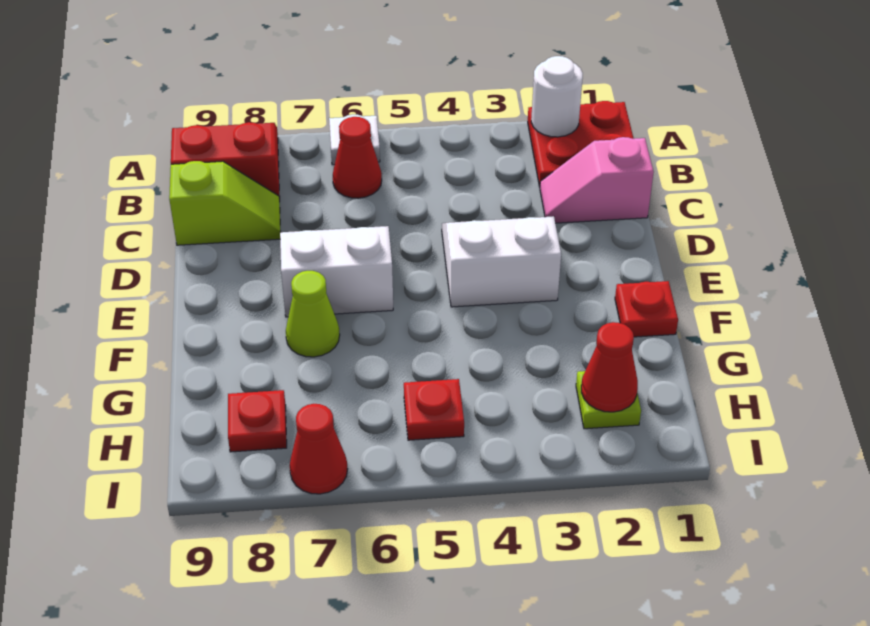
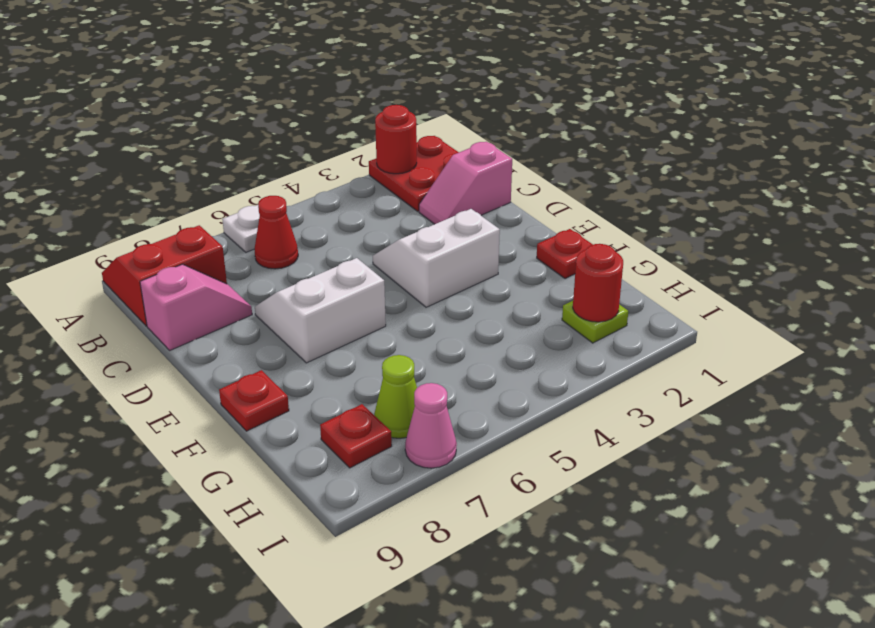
white 1x1 round brick [531,56,583,137] -> red 1x1 round brick [375,105,417,174]
lime 1x2 slope [169,161,281,245] -> pink 1x2 slope [140,264,252,350]
lime 1x1 cone [286,271,340,357] -> lime 1x1 cone moved to [374,355,417,438]
red 1x1 cone [581,322,638,412] -> red 1x1 round brick [573,244,623,322]
red 1x1 plate [404,379,464,440] -> red 1x1 plate moved to [219,370,289,431]
red 1x1 cone [290,404,347,494] -> pink 1x1 cone [405,383,457,468]

